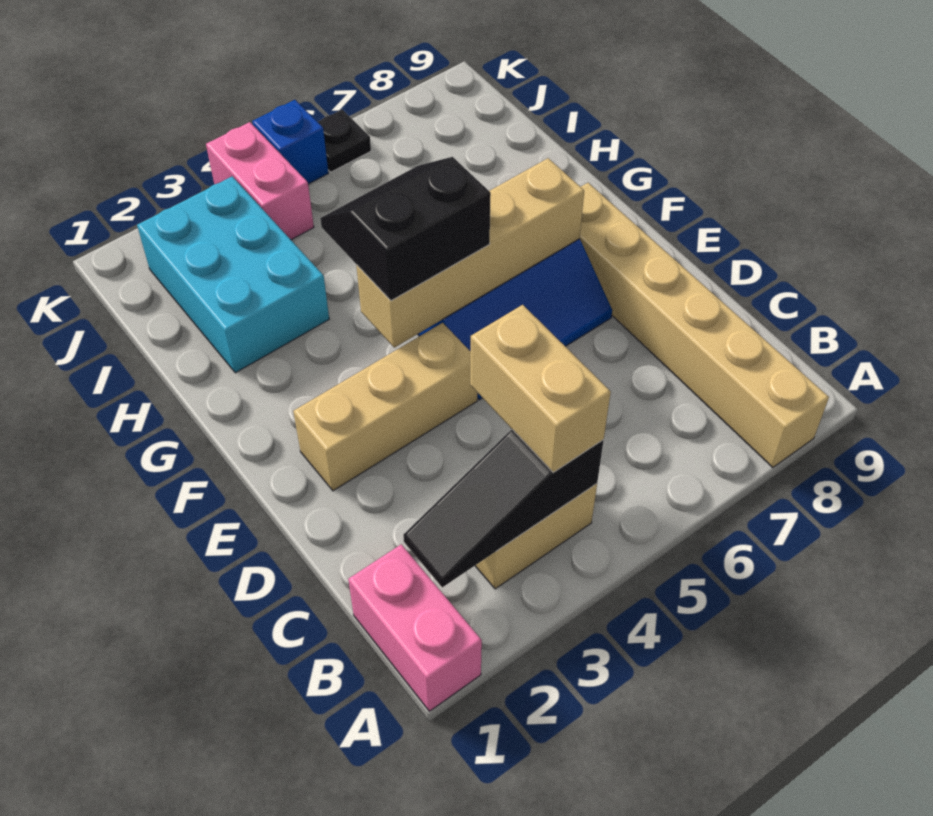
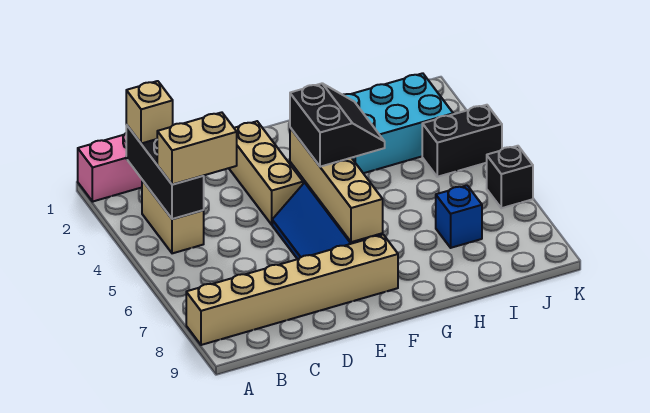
black 1x3 slope [403,430,604,587] -> black 1x3 brick [126,125,204,219]
none -> tan 1x1 brick [126,81,173,144]
pink 1x2 brick [206,122,314,240] -> black 1x2 brick [422,105,502,177]
blue 1x1 brick [252,100,328,184] -> blue 1x1 brick moved to [436,185,482,248]
black 1x1 plate [318,110,371,172] -> black 1x1 brick [487,146,533,208]

